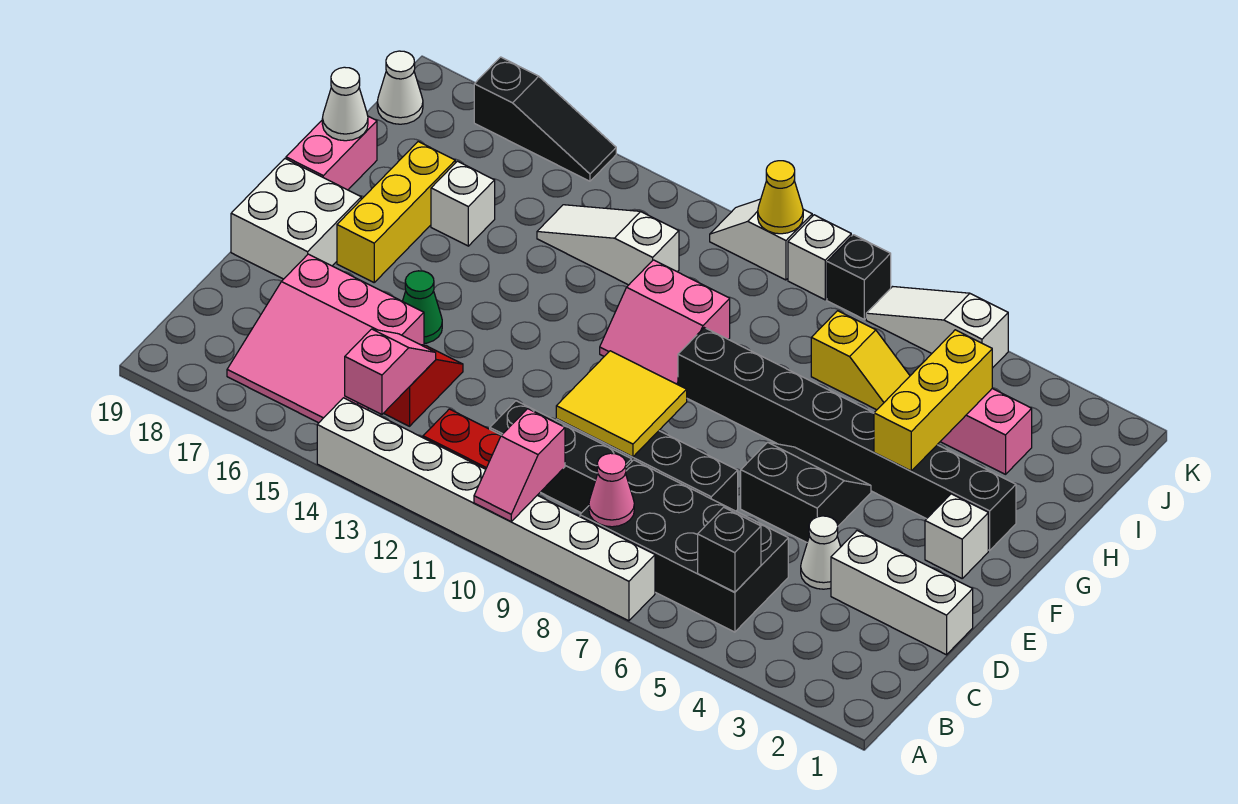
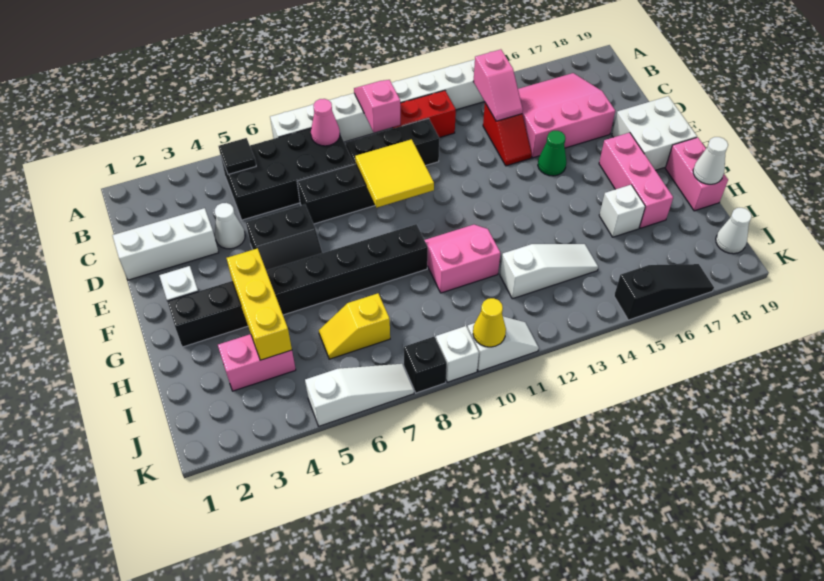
black 1x1 brick [698,507,761,592] -> black 1x1 tile [218,138,256,174]
yellow 1x3 brick [337,142,455,282] -> pink 1x3 brick [599,133,673,228]
black 1x3 slope [474,57,616,181] -> black 1x3 slope turned to [614,264,714,320]

